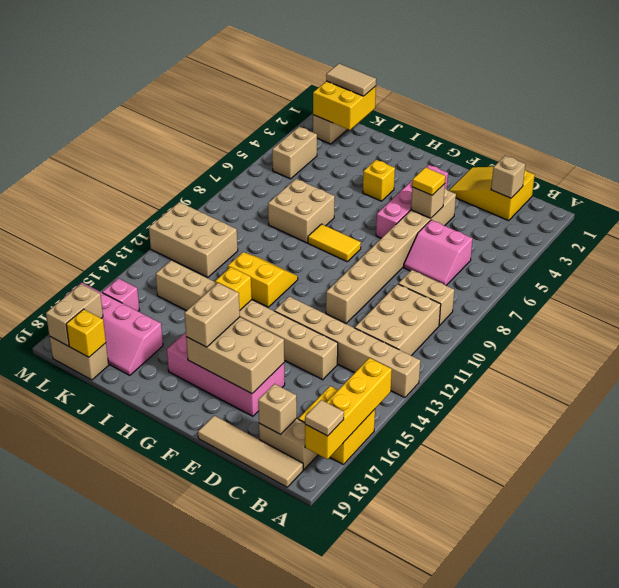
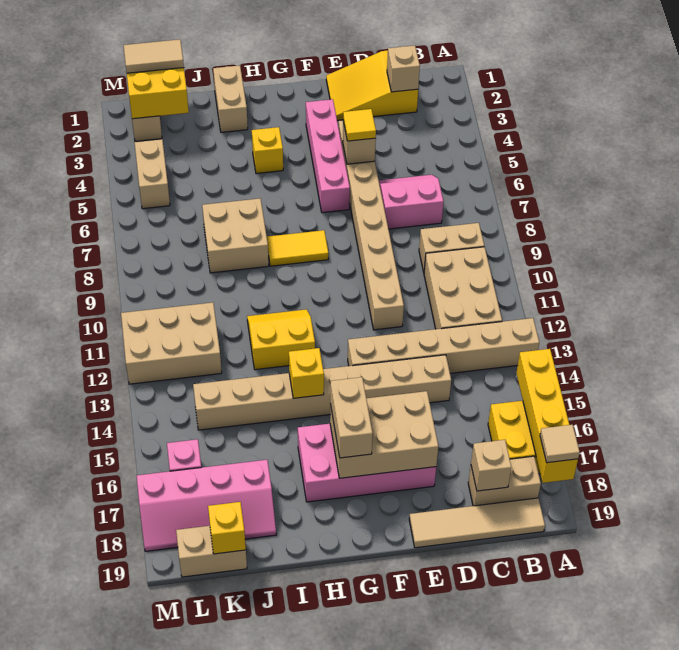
pink 2x2 slope [404,220,473,285] -> pink 2x2 slope turned to [379,175,444,229]
tan 1x2 brick [46,284,103,346] -> tan 1x2 brick moved to [213,65,248,132]

